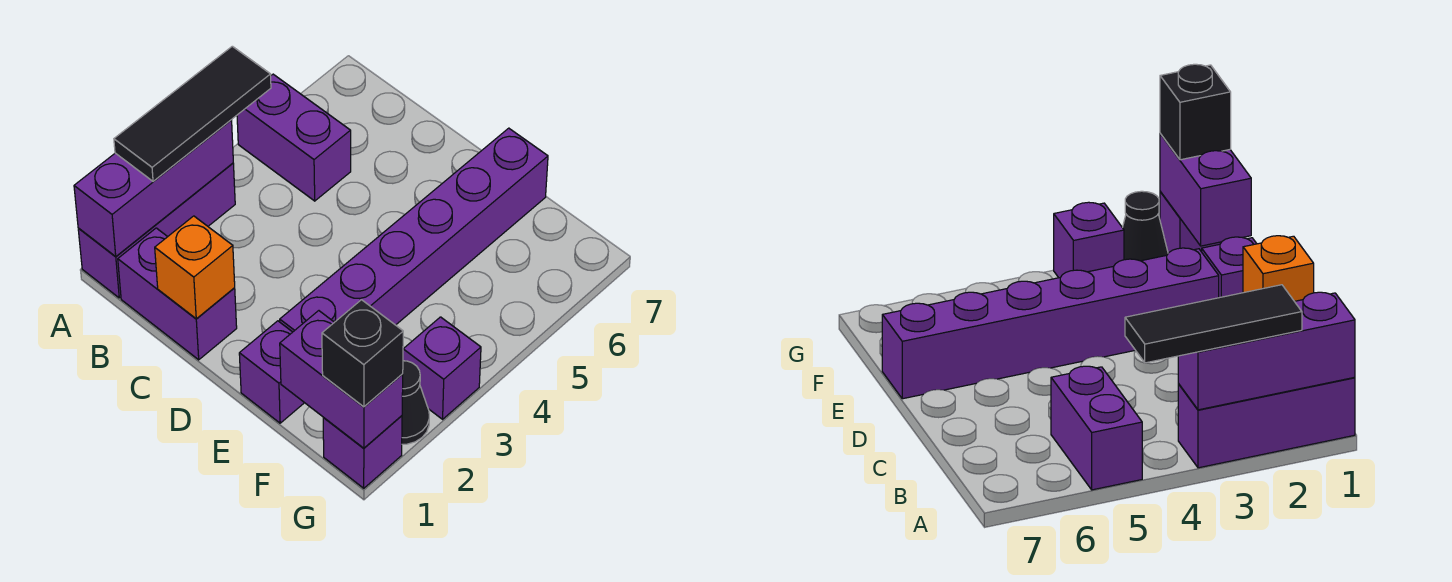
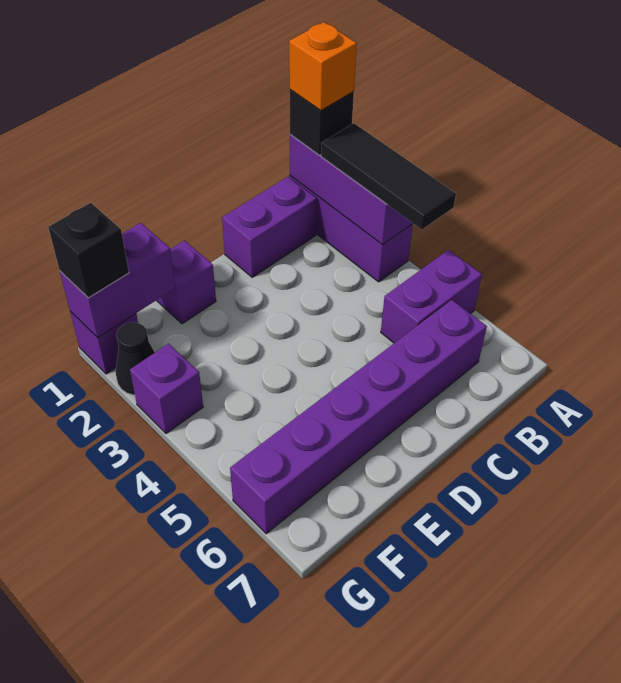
none -> black 1x1 brick [290,90,354,155]
orange 1x1 brick [155,216,235,319] -> orange 1x1 brick moved to [289,22,357,111]
purple 1x6 brick [280,128,548,332] -> purple 1x6 brick turned to [230,300,487,534]

